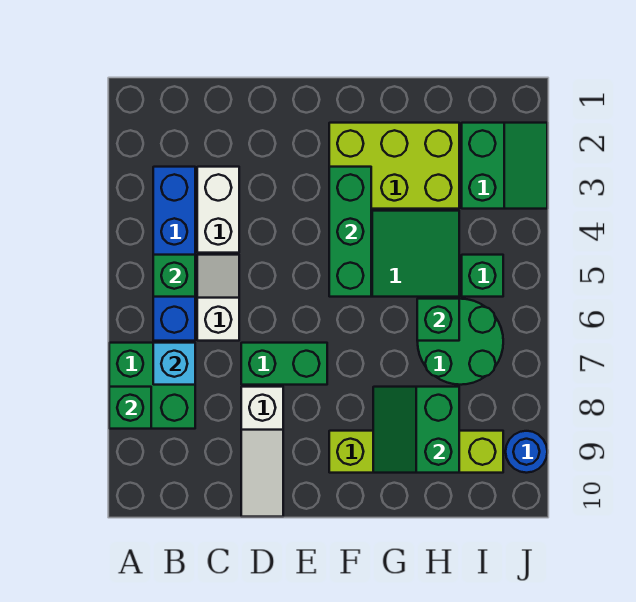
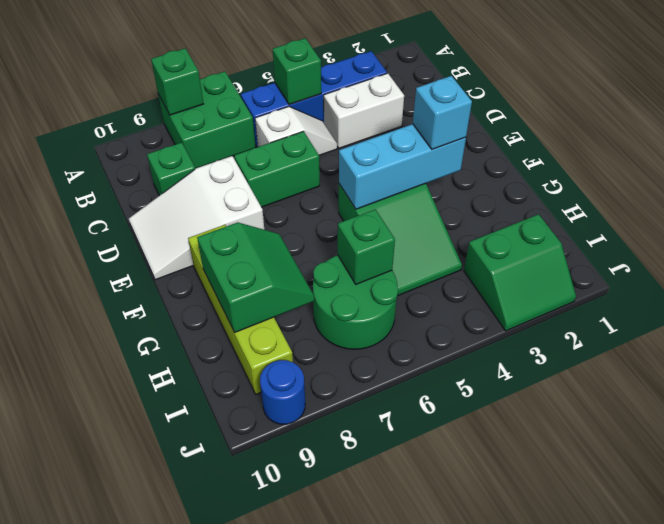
cyan 1x1 brick [153,343,195,385] -> cyan 1x1 brick moved to [413,76,472,149]
green 1x2 brick [241,343,327,385] -> green 1x2 brick turned to [234,131,320,207]
white 1x3 slope [241,387,283,517] -> white 2x3 slope [129,156,264,280]
lime 2x3 brick [329,123,459,209] -> none
green 1x3 brick [329,167,371,297] -> cyan 1x3 brick [339,124,466,209]
green 2x2 slope [373,387,459,473] -> green 2x2 slope turned to [197,222,314,332]
green 1x1 brick [462,255,503,297] -> green 1x1 brick moved to [147,143,195,196]

